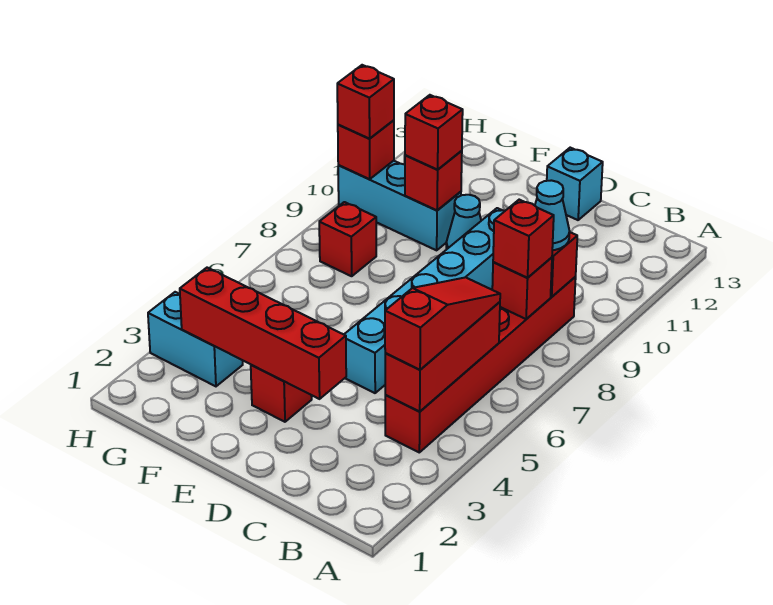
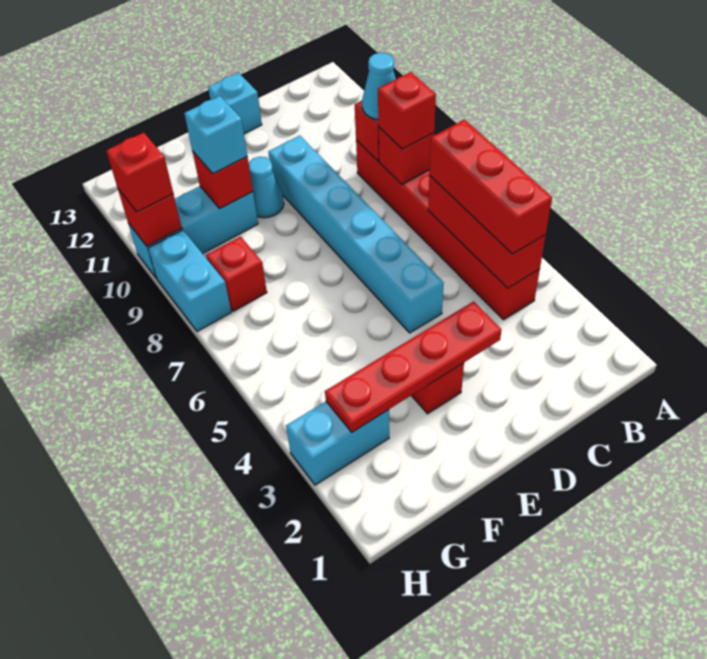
red 1x3 slope [385,277,500,370] -> red 1x3 brick [429,120,552,254]
red 1x4 brick [180,268,346,399] -> red 1x4 plate [325,301,501,432]
red 1x1 brick [405,95,463,170] -> cyan 1x1 brick [184,96,247,174]
none -> cyan 1x2 brick [148,230,231,331]

